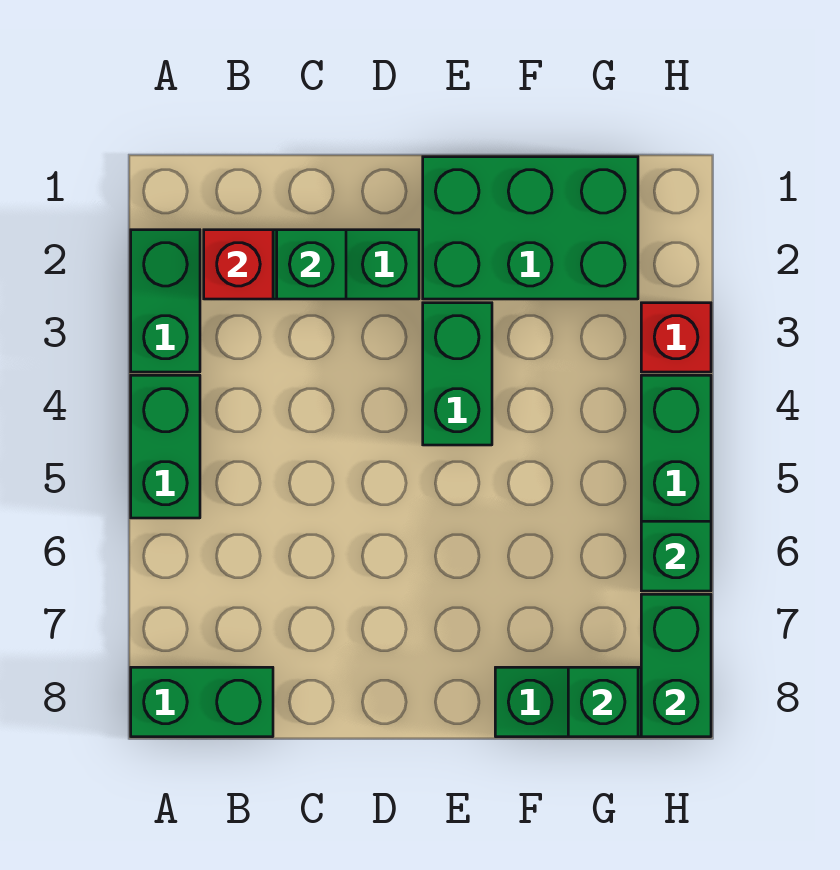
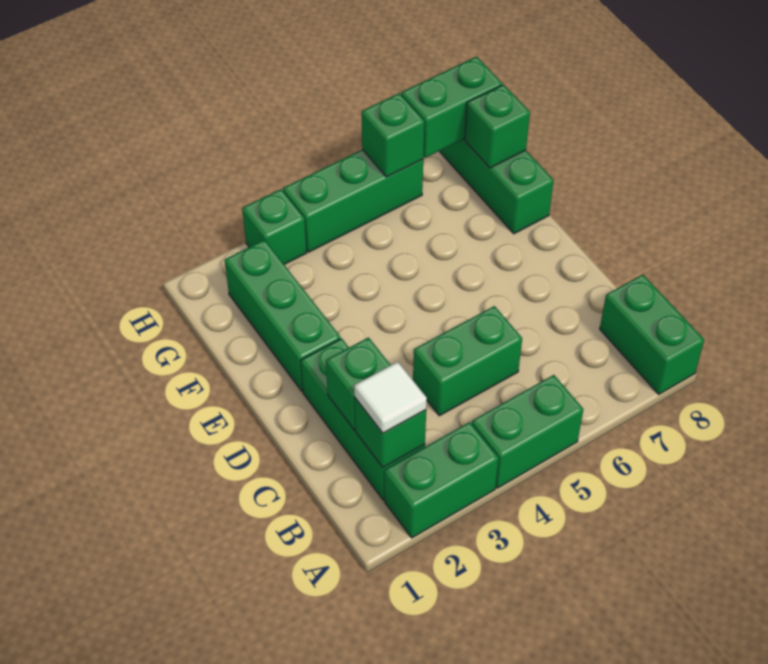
red 1x1 brick [204,230,273,299] -> green 1x1 brick [355,398,426,468]
none -> white 1x1 tile [354,362,427,433]
green 2x3 brick [423,157,638,299] -> green 1x3 brick [225,240,340,391]
green 1x2 brick [423,303,492,445] -> green 1x2 brick moved to [413,306,522,416]
red 1x1 brick [641,303,711,372] -> green 1x1 brick [242,189,307,264]

